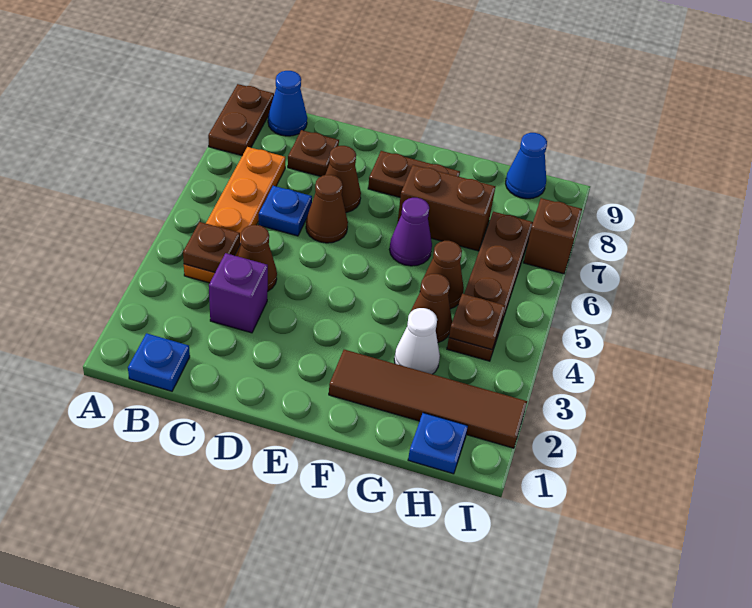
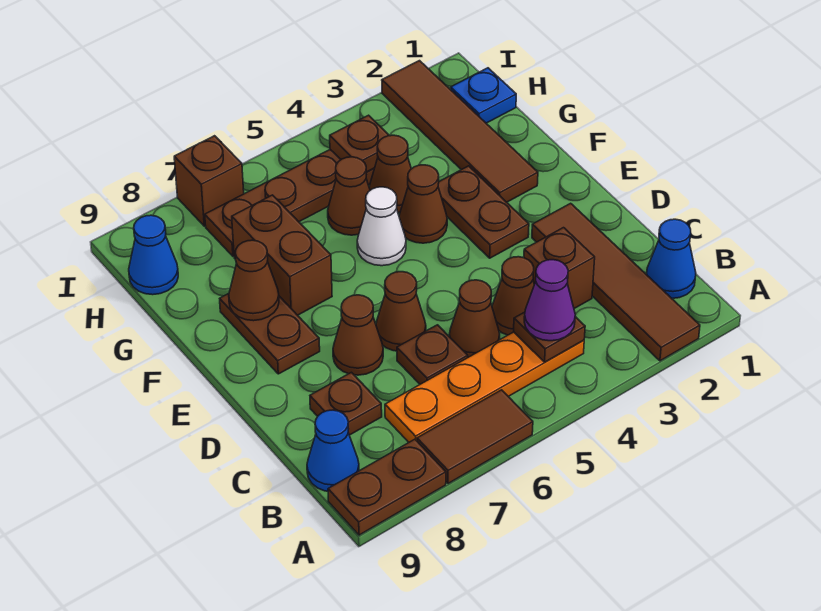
none -> brown 1x4 tile [532,203,700,361]
none -> brown 1x2 tile [417,390,533,484]
blue 1x1 plate [128,333,190,391] -> blue 1x1 cone [646,219,696,298]
purple 1x1 brick [209,253,268,333] -> brown 1x1 brick [524,228,595,309]
none -> brown 1x1 cone [449,280,500,357]
blue 1x1 plate [259,186,312,236] -> brown 1x1 plate [397,325,468,384]
none -> brown 1x2 plate [438,166,529,258]
none -> brown 1x1 cone [399,165,447,243]
purple 1x1 cone [390,198,432,266] -> purple 1x1 cone moved to [524,260,575,341]
none -> brown 1x1 cone [229,240,279,321]
white 1x1 cone [394,308,440,374] -> white 1x1 cone moved to [357,187,406,266]

